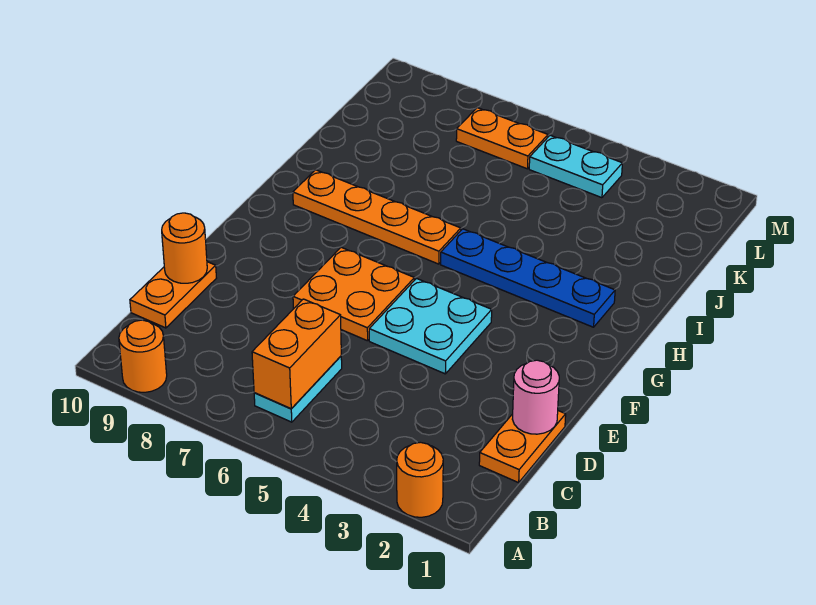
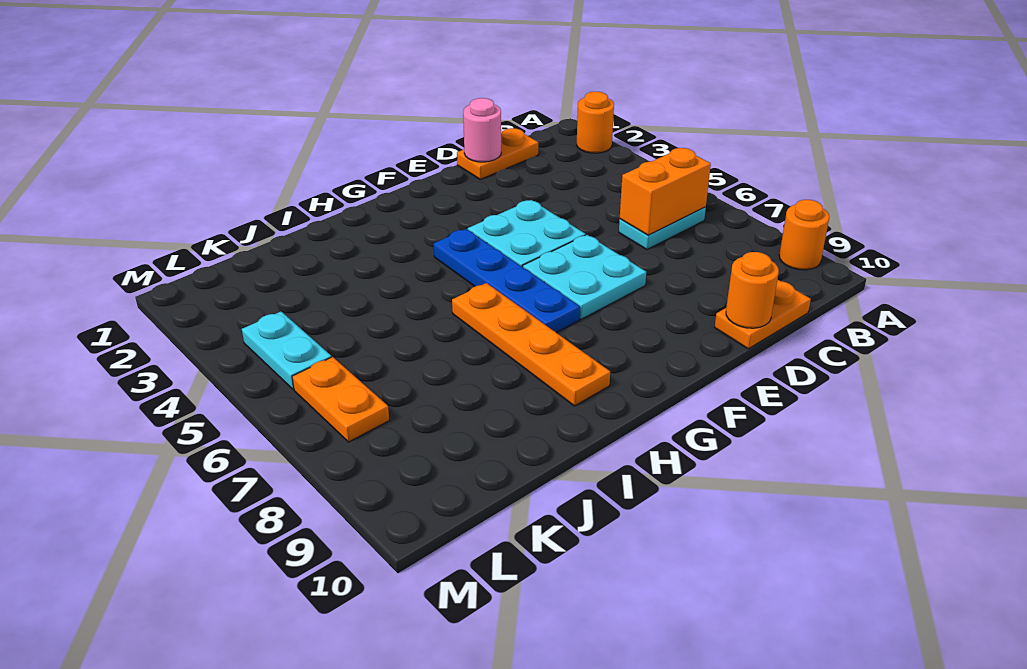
orange 2x2 plate [293,247,414,341] -> cyan 2x2 plate [523,235,646,319]
blue 1x4 plate [441,229,615,327] -> blue 1x4 plate moved to [434,229,580,333]

